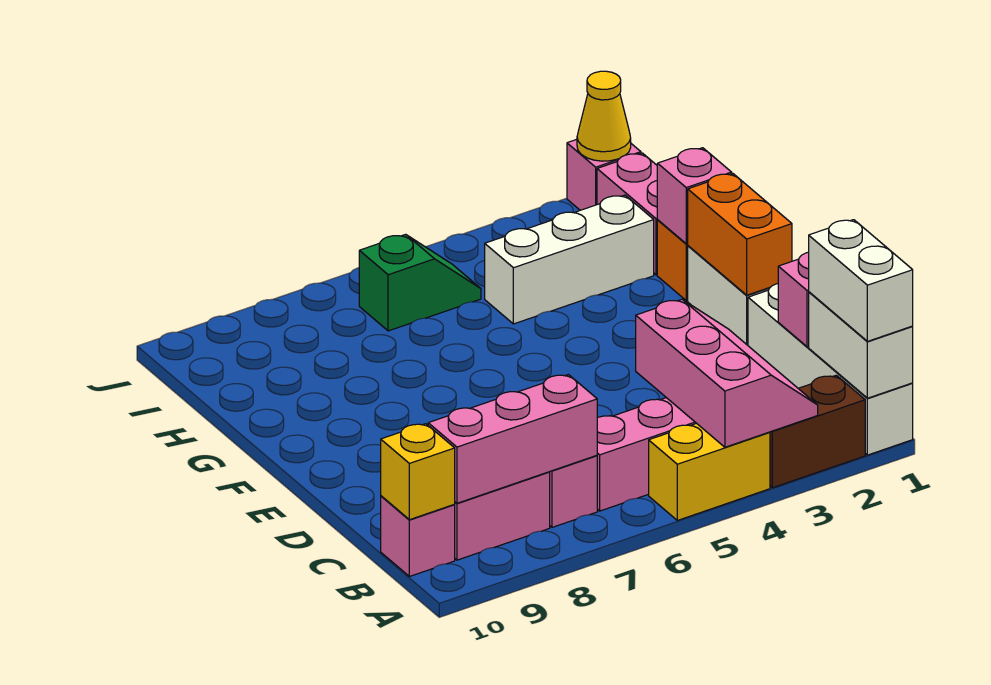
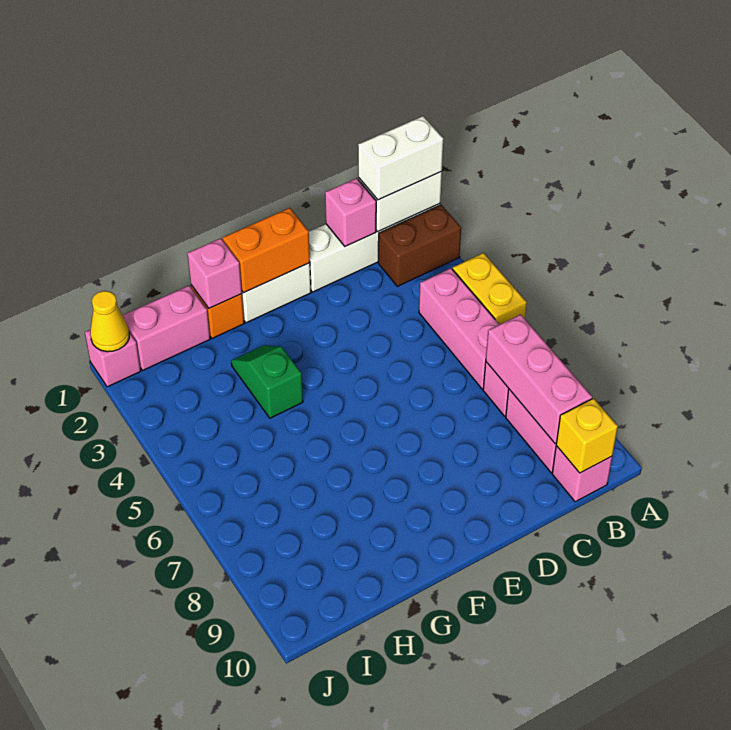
brown 1x2 brick [770,375,865,488] -> brown 1x2 brick turned to [378,205,461,286]
pink 2x3 slope [636,299,818,447] -> none
white 1x3 brick [485,195,654,324] -> none
green 1x2 slope [359,234,481,331] -> green 1x2 slope moved to [231,345,303,418]

